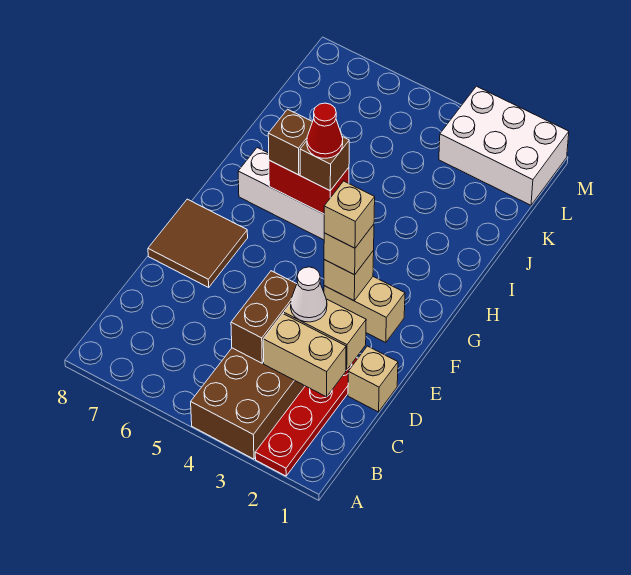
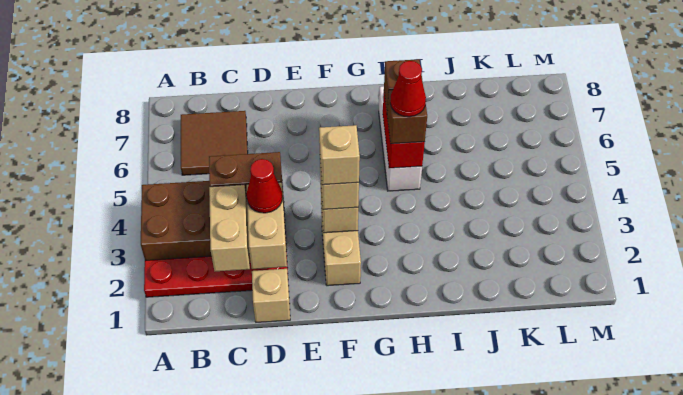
white 1x1 cone [291,267,327,322] -> red 1x1 cone [247,159,283,213]
brown 2x2 tile [148,199,248,287] -> brown 2x2 tile moved to [181,111,248,175]
white 2x3 brick [439,86,569,205] -> none

